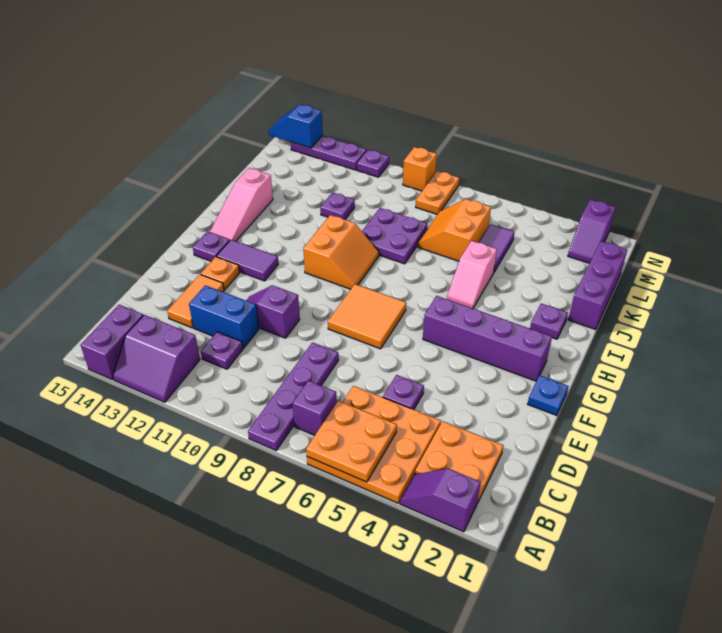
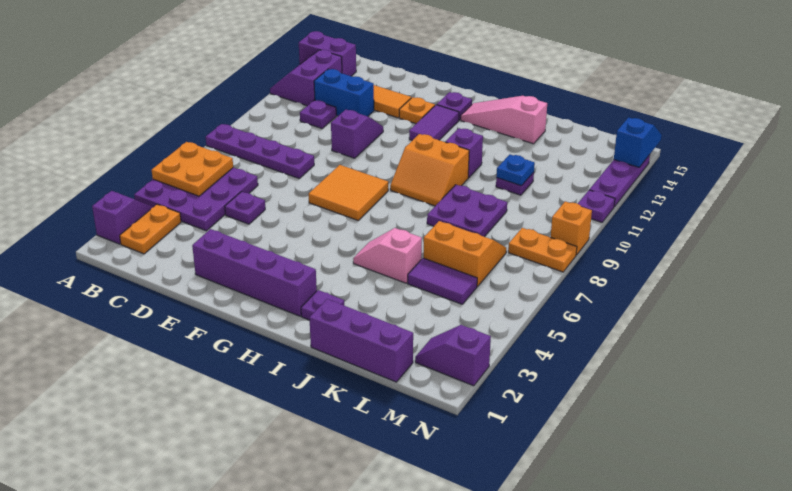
orange 3x3 plate [307,386,441,503] -> purple 3x3 plate [134,168,258,231]
orange 2x2 plate [415,421,504,503] -> orange 1x2 plate [120,204,181,254]
purple 1x1 brick [293,380,337,435] -> purple 1x1 brick moved to [446,128,483,178]
blue 1x2 brick [189,285,259,348] -> blue 1x2 brick turned to [314,69,374,116]
blue 1x1 plate [528,375,568,416] -> blue 1x1 plate moved to [496,154,535,186]
purple 1x4 brick [423,296,552,381] -> purple 1x4 brick turned to [192,229,317,316]

